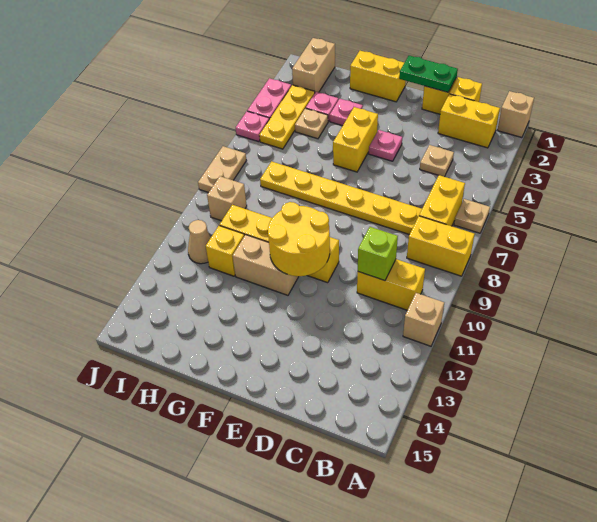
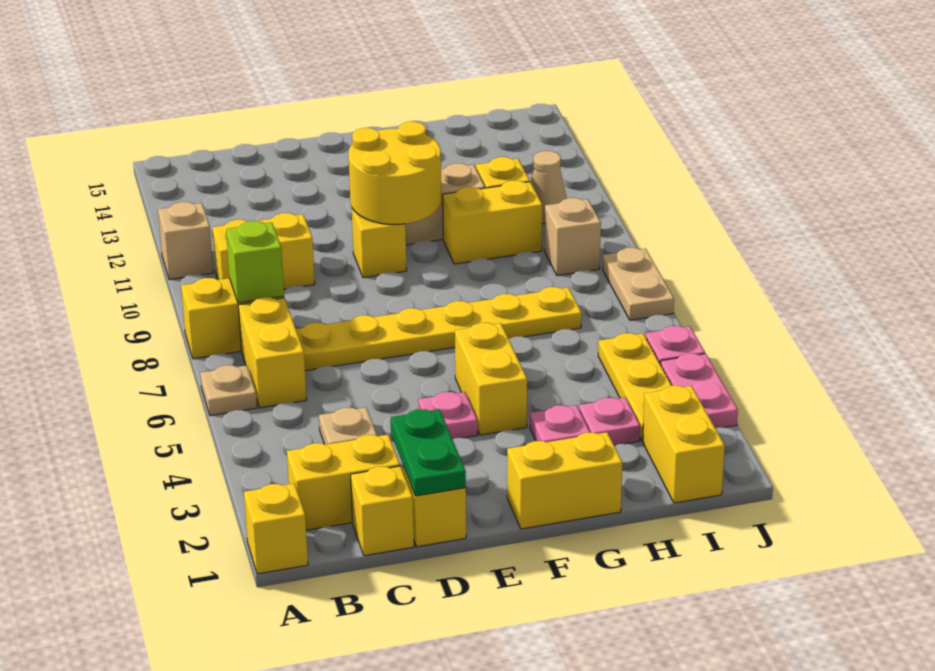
tan 1x1 brick [498,91,534,138] -> yellow 1x1 brick [244,483,308,574]
lime 1x1 brick [358,227,398,281] -> lime 1x1 brick moved to [226,221,284,303]
green 1x2 plate [399,56,458,92] -> green 1x2 plate turned to [391,409,466,496]
tan 1x1 plate [295,108,328,139] -> none
tan 1x2 brick [292,38,335,92] -> yellow 1x2 brick [643,386,725,503]

